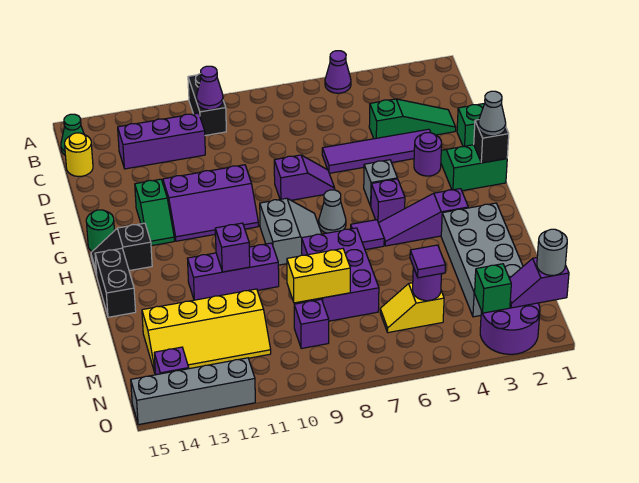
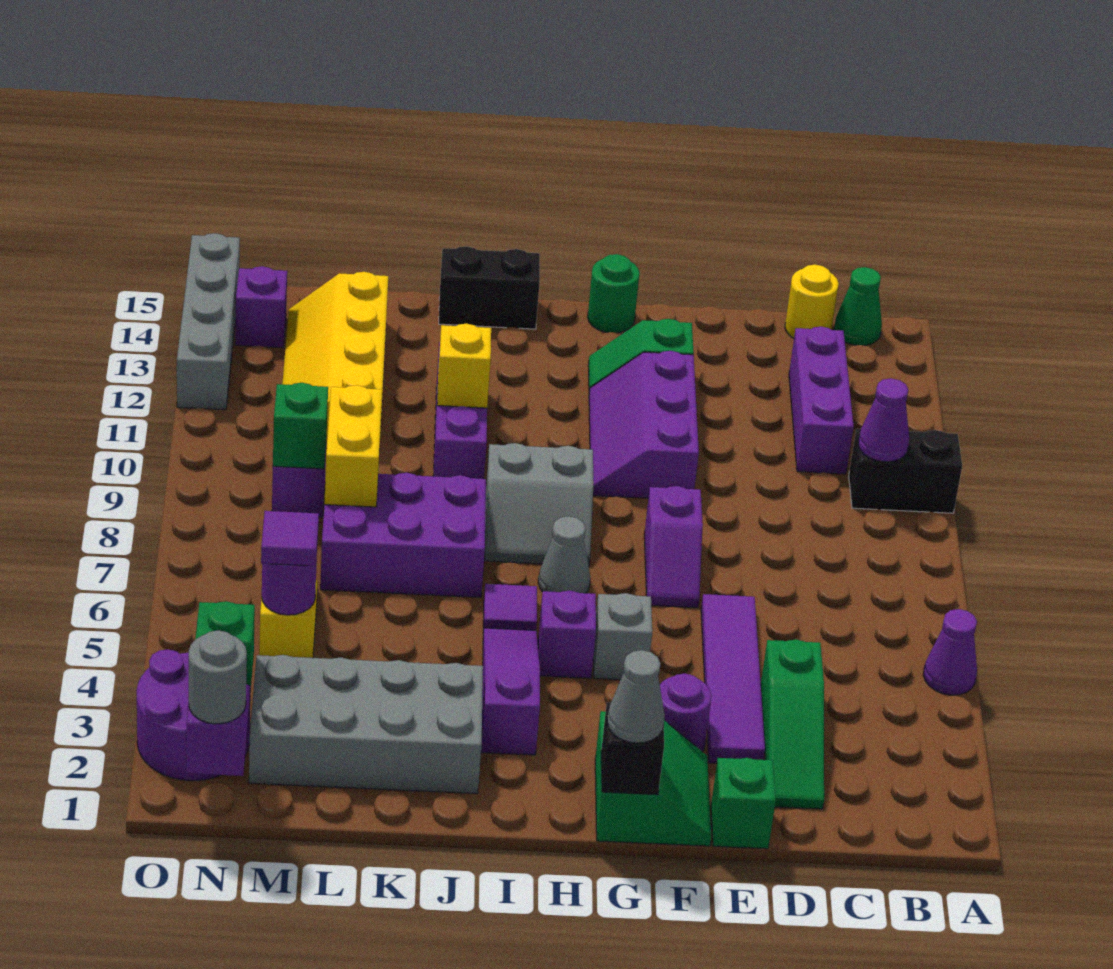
black 1x2 slope [91,223,152,276] -> none
purple 1x1 brick [215,223,250,272] -> yellow 1x1 brick [437,324,491,408]
none -> green 1x1 brick [273,383,328,469]

